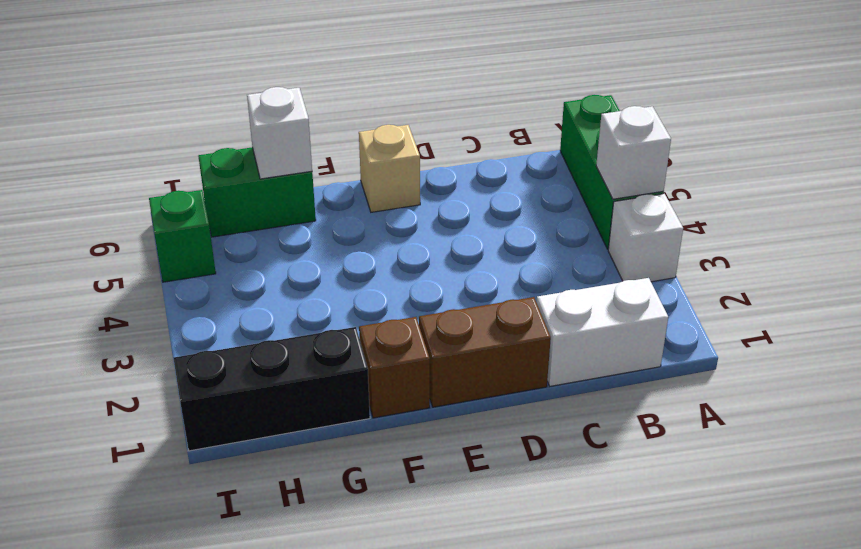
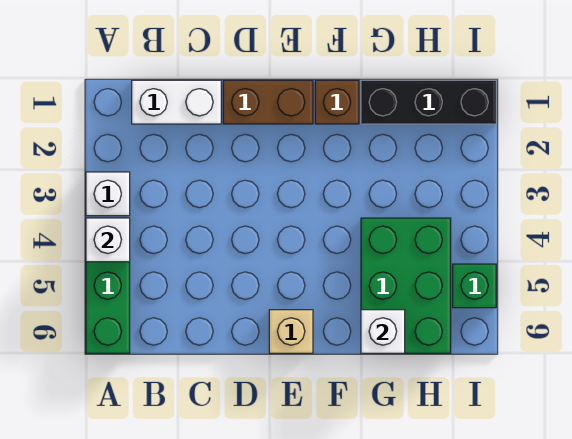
green 1x2 brick [198,147,316,237] -> green 2x3 brick [361,218,451,353]

